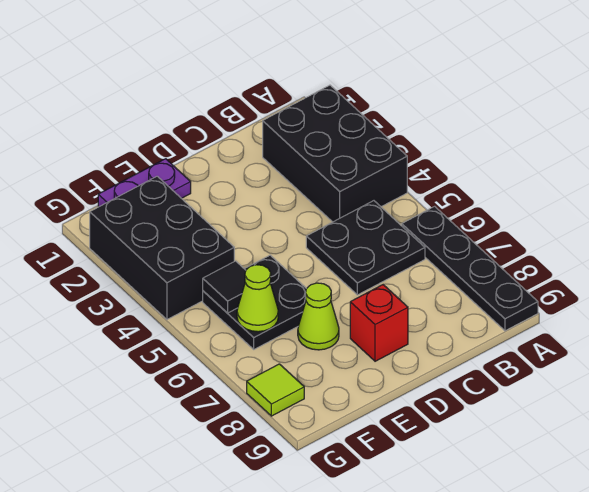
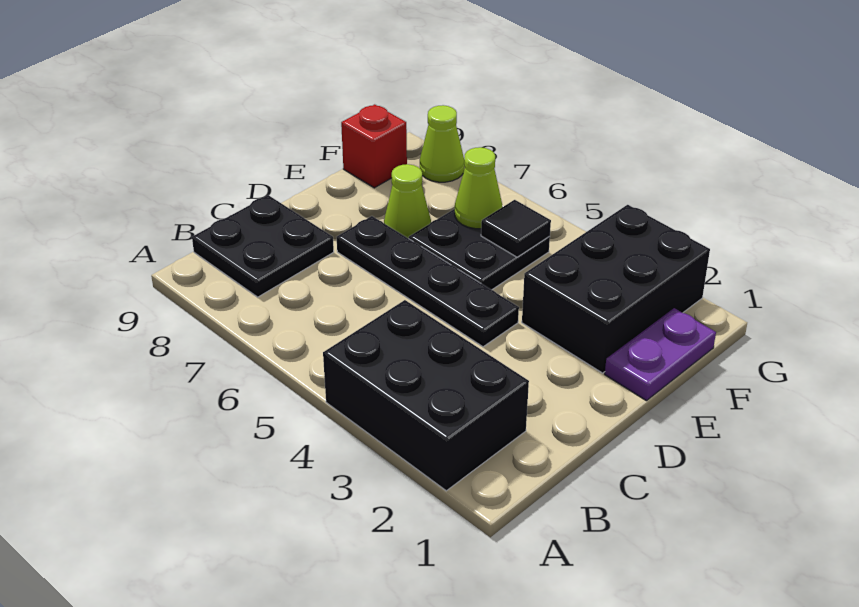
black 1x4 plate [402,206,538,331] -> black 1x4 plate moved to [337,216,519,347]
black 2x2 plate [306,201,425,295] -> black 2x2 plate moved to [192,195,334,297]
red 1x1 brick [350,285,408,361] -> red 1x1 brick moved to [341,104,407,188]
black 2x3 brick [90,176,234,319] -> black 2x3 brick turned to [522,205,710,373]
lime 1x1 tile [247,364,304,416] -> lime 1x1 cone [420,105,464,182]

